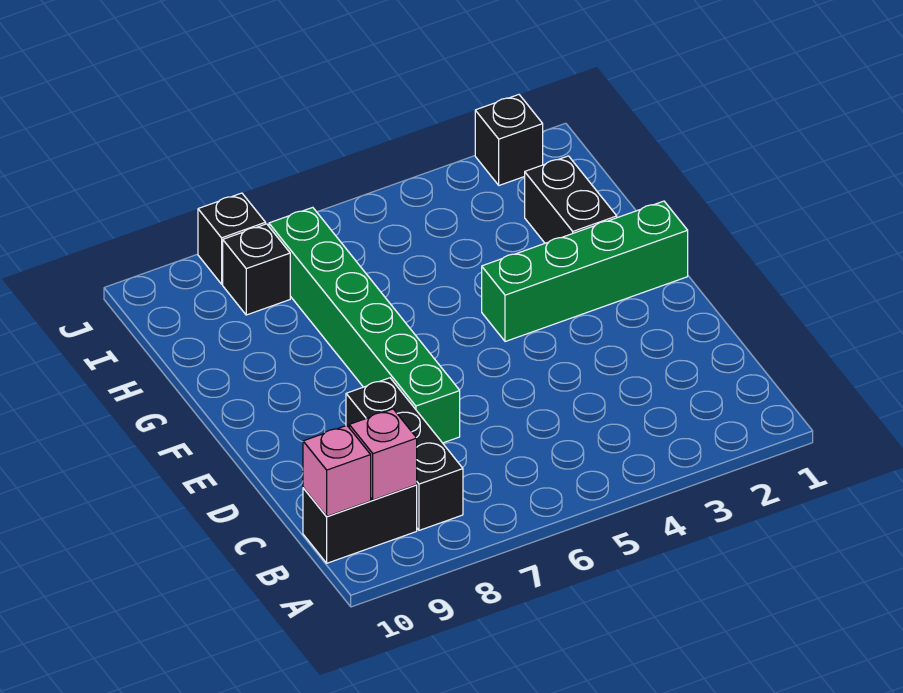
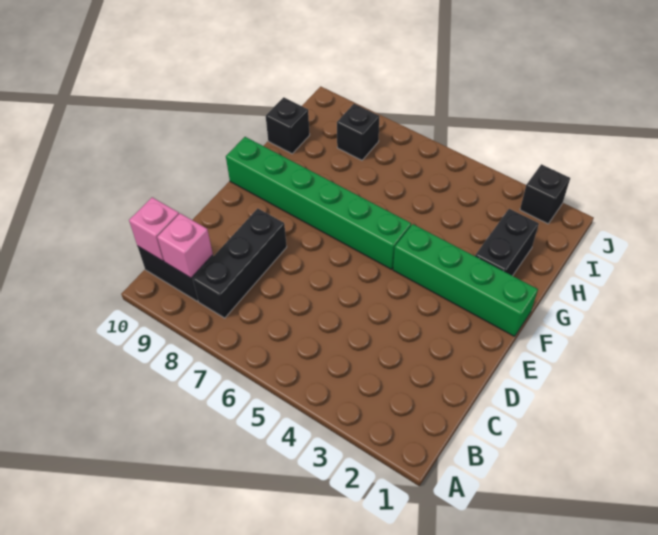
green 1x6 brick [269,207,460,443] -> green 1x6 brick turned to [226,137,411,269]
black 1x1 brick [198,193,266,284] -> black 1x1 brick moved to [266,97,310,154]

